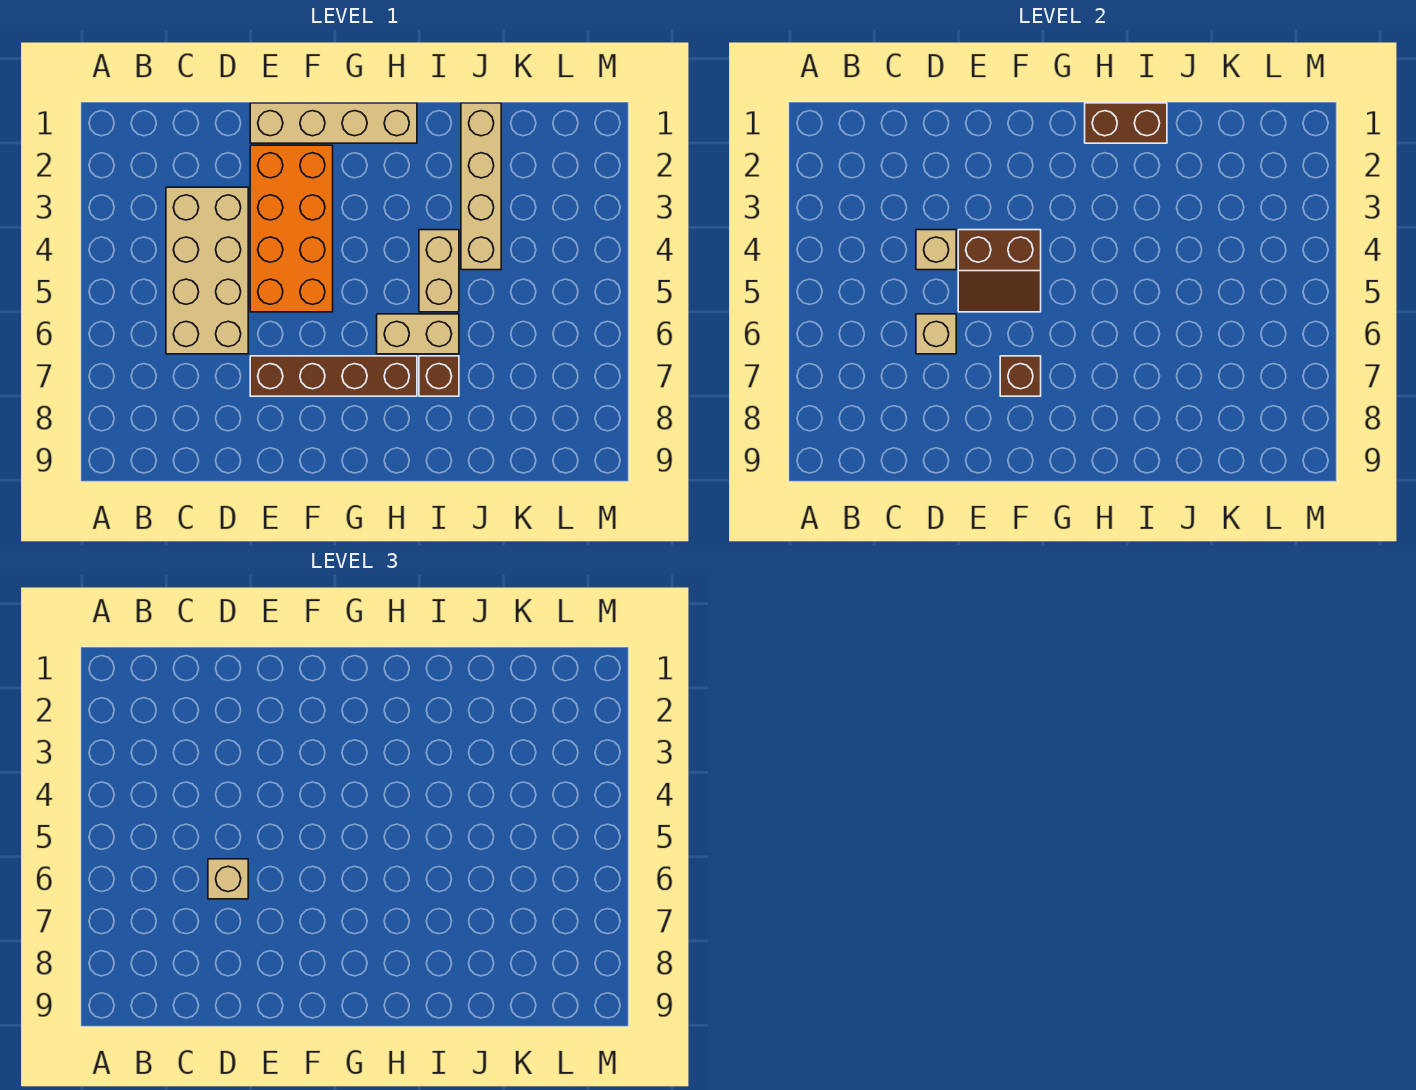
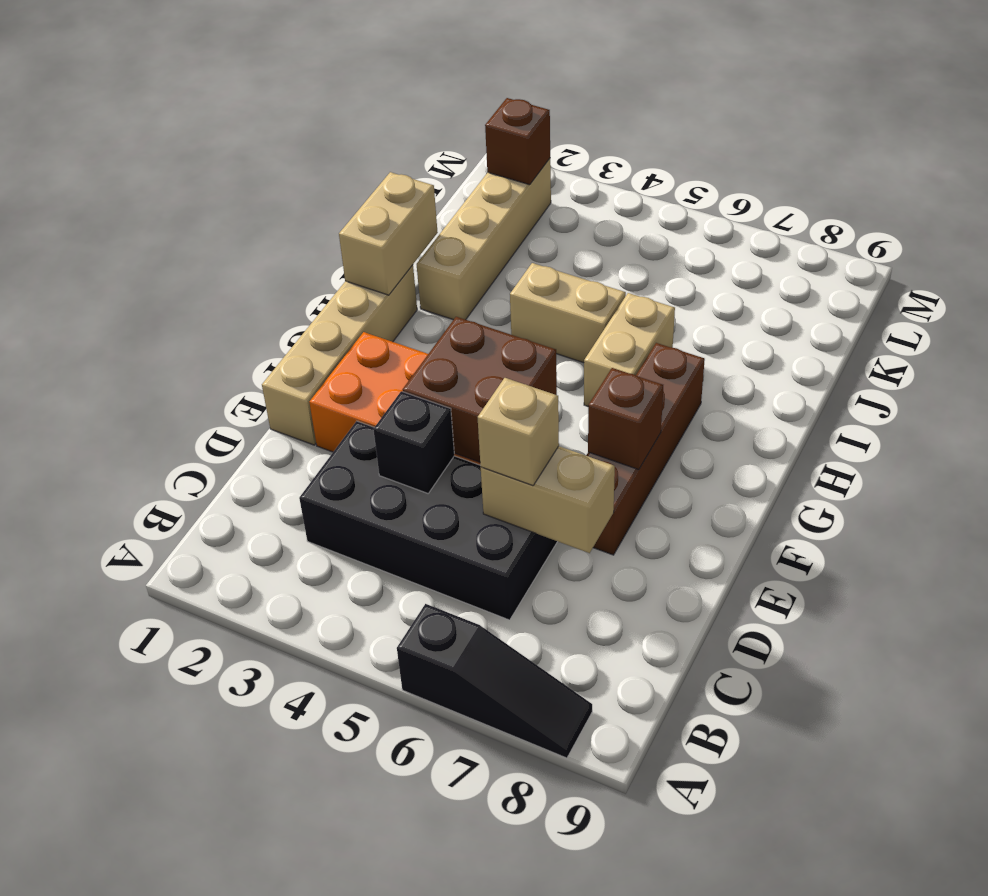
none -> black 1x3 slope [397,604,592,758]
tan 2x4 brick [166,187,248,354] -> black 2x4 brick [299,421,557,620]
tan 1x1 brick [916,230,956,270] -> black 1x1 brick [373,391,455,493]
tan 1x1 brick [916,314,956,354] -> tan 1x2 brick [481,446,615,553]
brown 2x2 slope [958,230,1041,312] -> brown 2x2 brick [402,317,557,462]
brown 1x2 brick [1085,103,1167,143] -> tan 1x2 brick [339,172,438,295]
brown 1x1 brick [419,356,459,396] -> brown 1x1 brick moved to [485,98,550,185]
tan 1x4 brick [461,103,501,270] -> tan 1x4 brick turned to [417,159,551,320]

